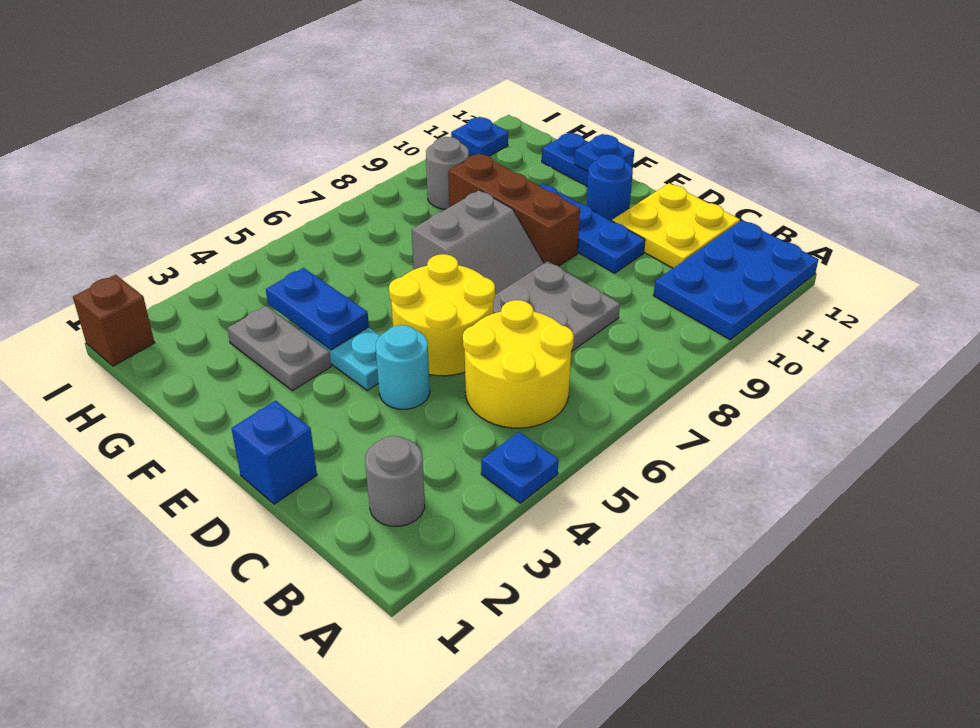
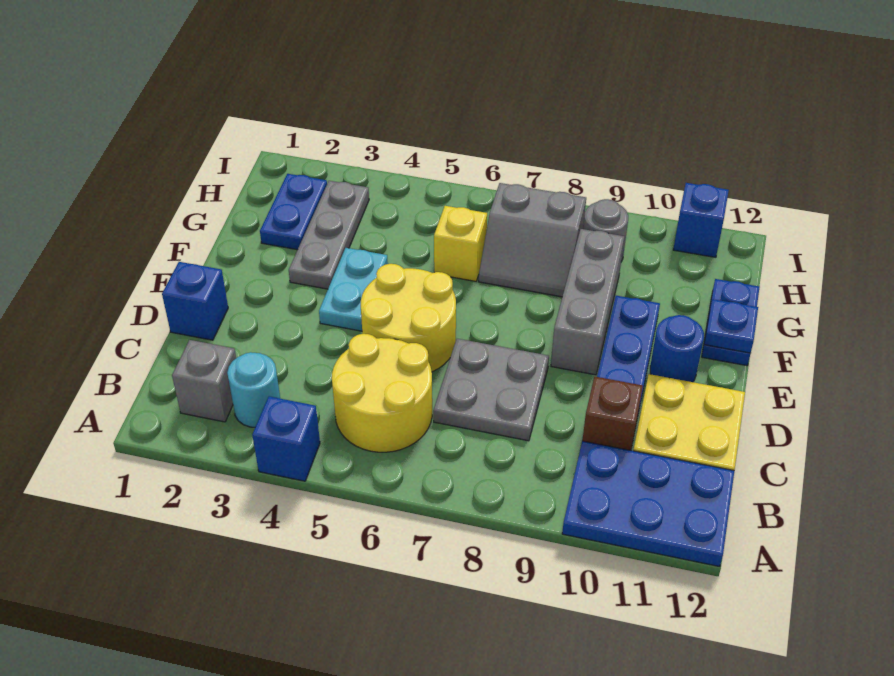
blue 1x1 plate [481,432,559,503] -> blue 1x1 brick [252,396,320,481]
grey 1x1 round brick [365,436,425,526] -> grey 1x1 brick [172,340,236,422]
cyan 1x1 round brick [376,325,430,409] -> cyan 1x1 round brick moved to [227,352,280,427]
grey 2x2 slope [411,190,544,295] -> grey 2x2 slope moved to [479,183,586,297]
brown 1x3 brick [448,153,580,266] -> grey 1x3 brick [551,229,624,375]
grey 1x2 plate [227,306,331,391] -> grey 1x3 plate [289,181,369,289]
blue 1x2 plate [266,268,369,350] -> blue 1x2 plate moved to [260,174,327,250]
none -> yellow 1x1 brick [434,206,487,281]
brown 1x1 brick [73,275,155,366] -> brown 1x1 brick moved to [583,377,643,450]
blue 1x1 plate [451,117,508,156] -> blue 1x1 brick [673,183,729,257]

